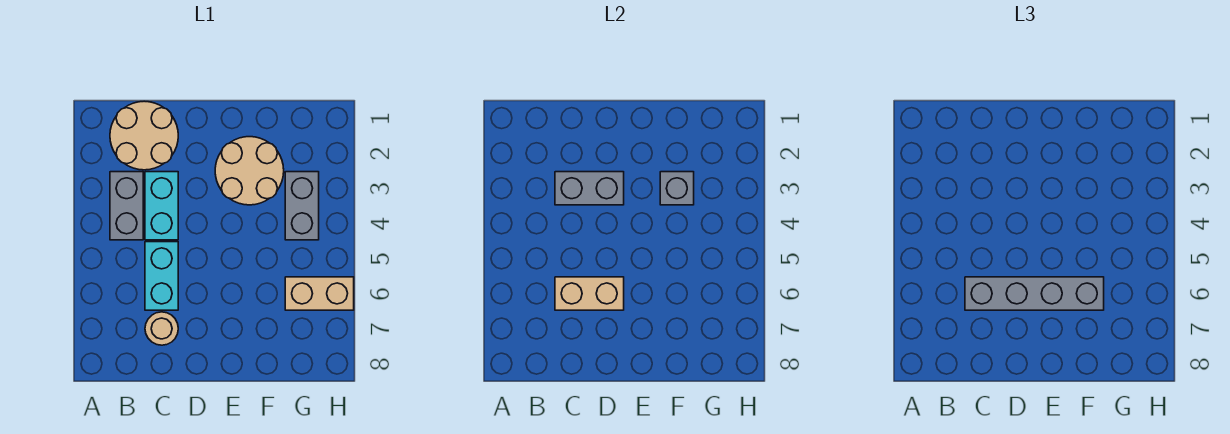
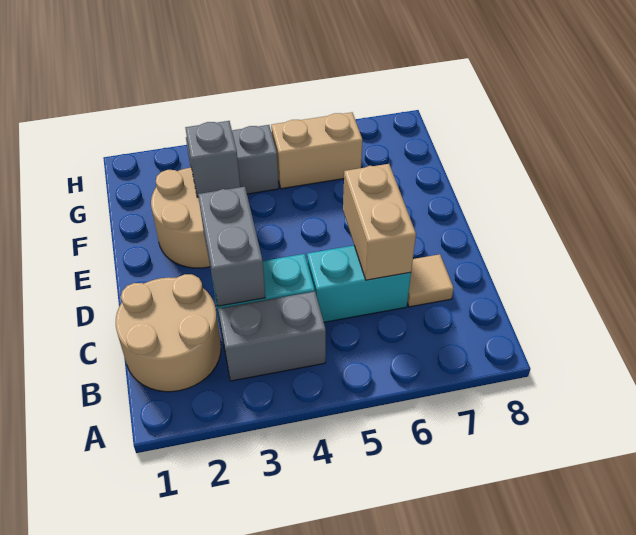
grey 1x4 brick [965,277,1104,310] -> none
tan 1x1 round brick [145,312,178,345] -> tan 1x1 tile [407,254,454,307]
tan 1x2 brick [285,277,354,310] -> tan 1x2 brick turned to [271,112,363,189]

